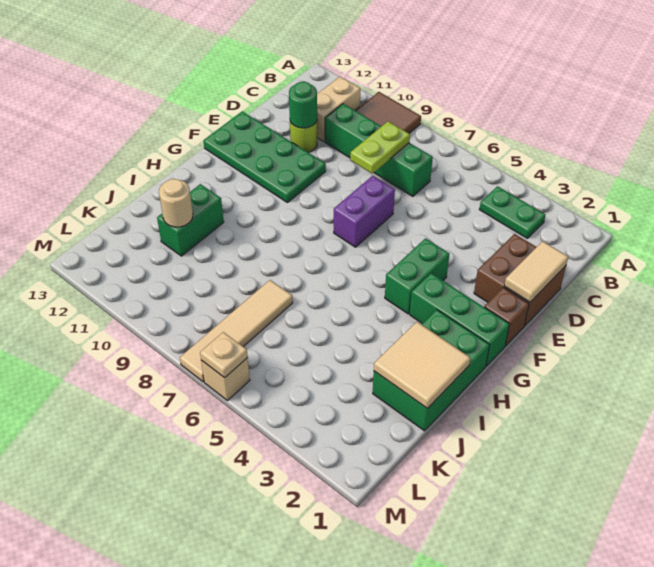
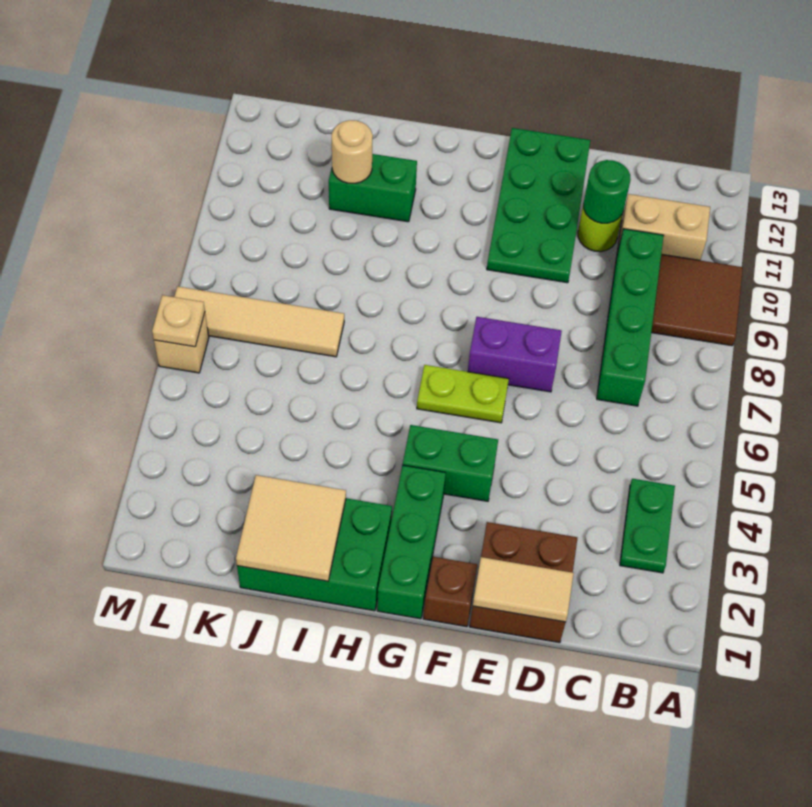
lime 1x2 plate [350,122,410,173] -> lime 1x2 plate moved to [417,365,509,423]

